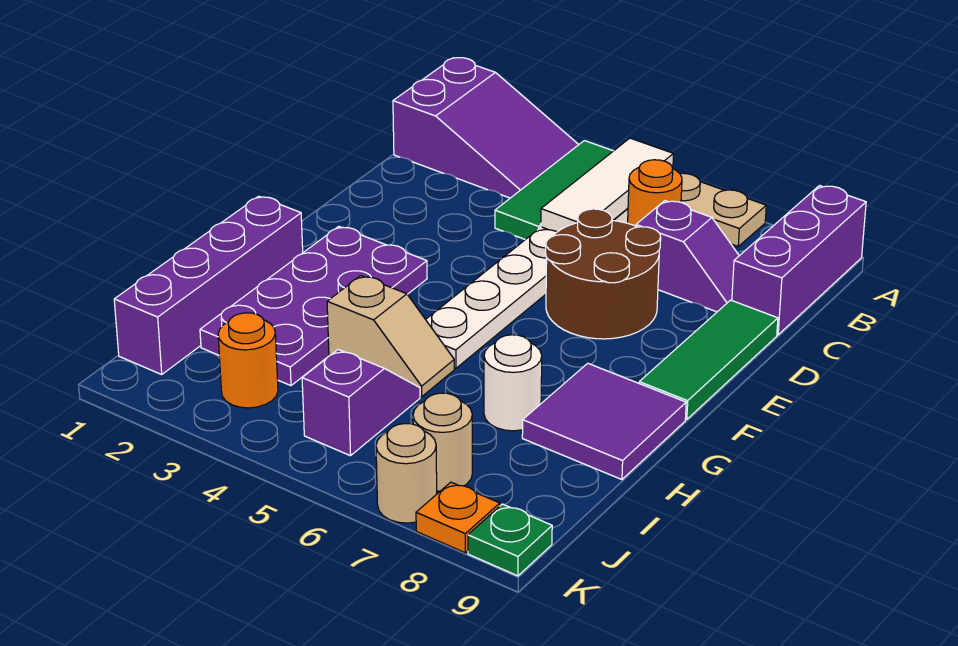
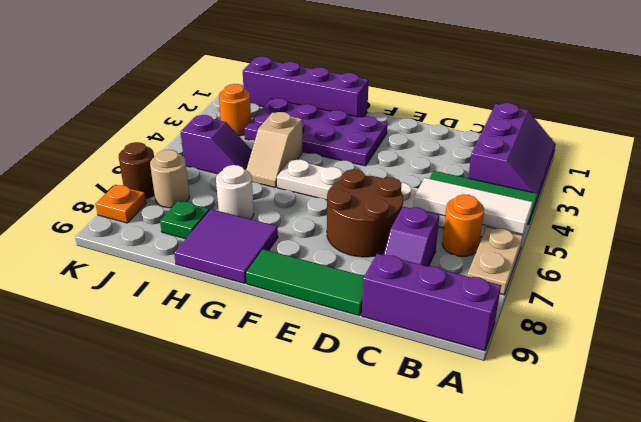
purple 2x3 slope [393,58,579,198] -> purple 2x3 slope turned to [468,103,556,202]
tan 1x1 round brick [376,424,437,523] -> brown 1x1 round brick [119,142,154,199]
green 1x1 plate [468,504,552,576] -> green 1x1 plate moved to [160,201,209,239]

